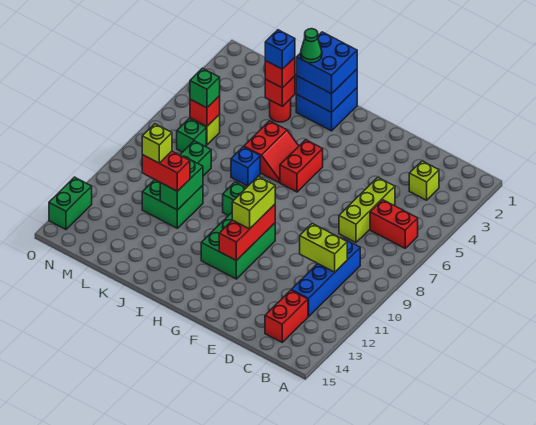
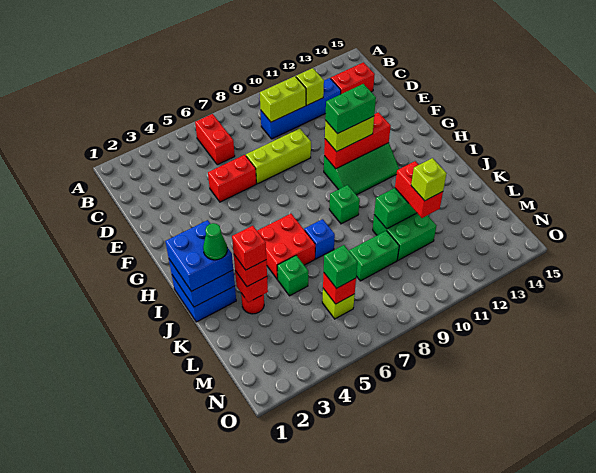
lime 1x1 brick [409,161,439,200] -> lime 1x1 brick moved to [296,68,324,105]
lime 1x2 brick [300,223,347,272] -> lime 1x2 brick turned to [260,76,306,122]
lime 1x3 brick [339,177,395,242] -> lime 1x3 brick moved to [246,129,311,184]
green 2x3 brick [201,213,275,279] -> green 2x3 slope [324,143,399,195]
red 1x2 brick [280,140,323,192] -> red 1x2 brick moved to [208,155,256,202]
red 2x2 slope [244,121,299,182] -> red 2x2 brick [257,214,315,279]
blue 1x1 brick [265,30,295,69] -> red 1x1 brick [232,226,266,270]
green 1x1 brick [177,118,206,152] -> green 1x1 brick moved to [277,255,308,296]
green 1x2 brick [49,177,92,229] -> green 1x2 brick moved to [325,84,376,134]

